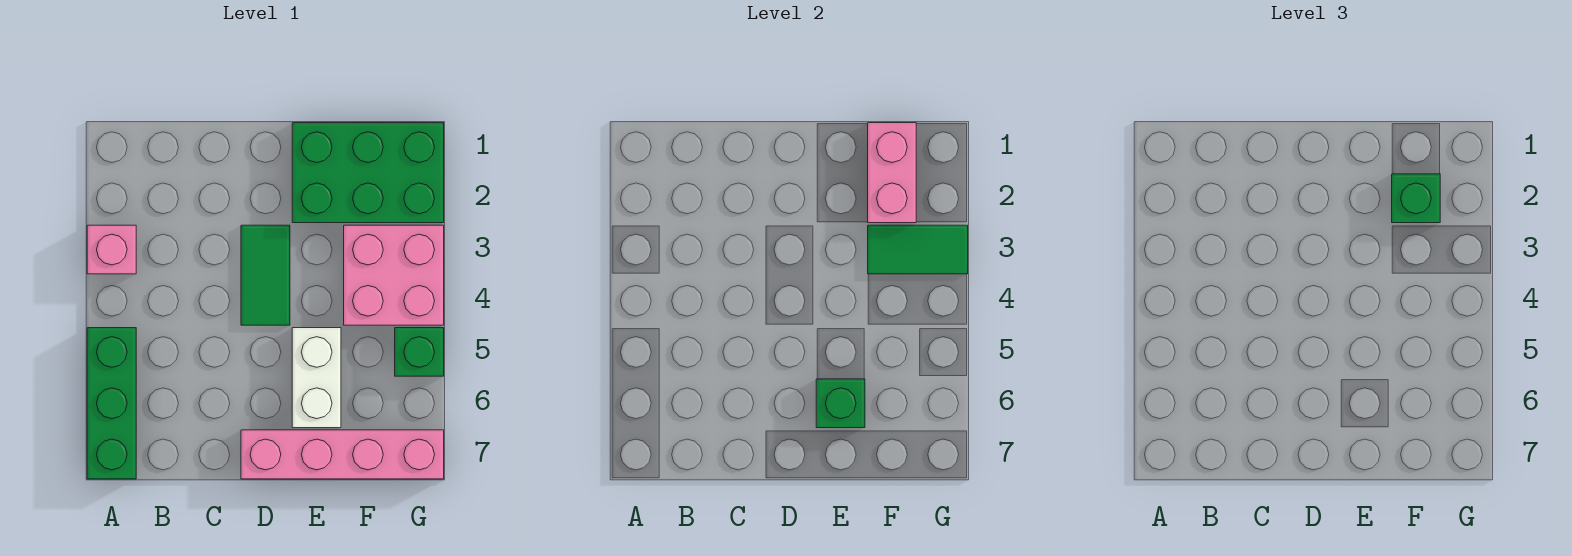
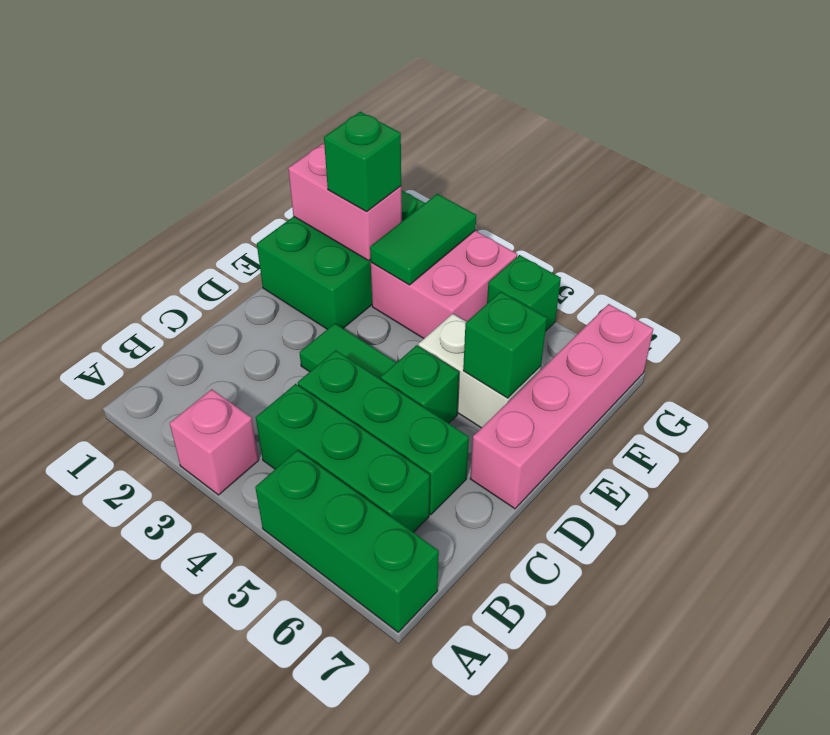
none -> green 1x3 brick [256,384,430,533]
none -> green 1x3 brick [298,350,469,515]
none -> green 1x1 brick [381,345,459,423]

